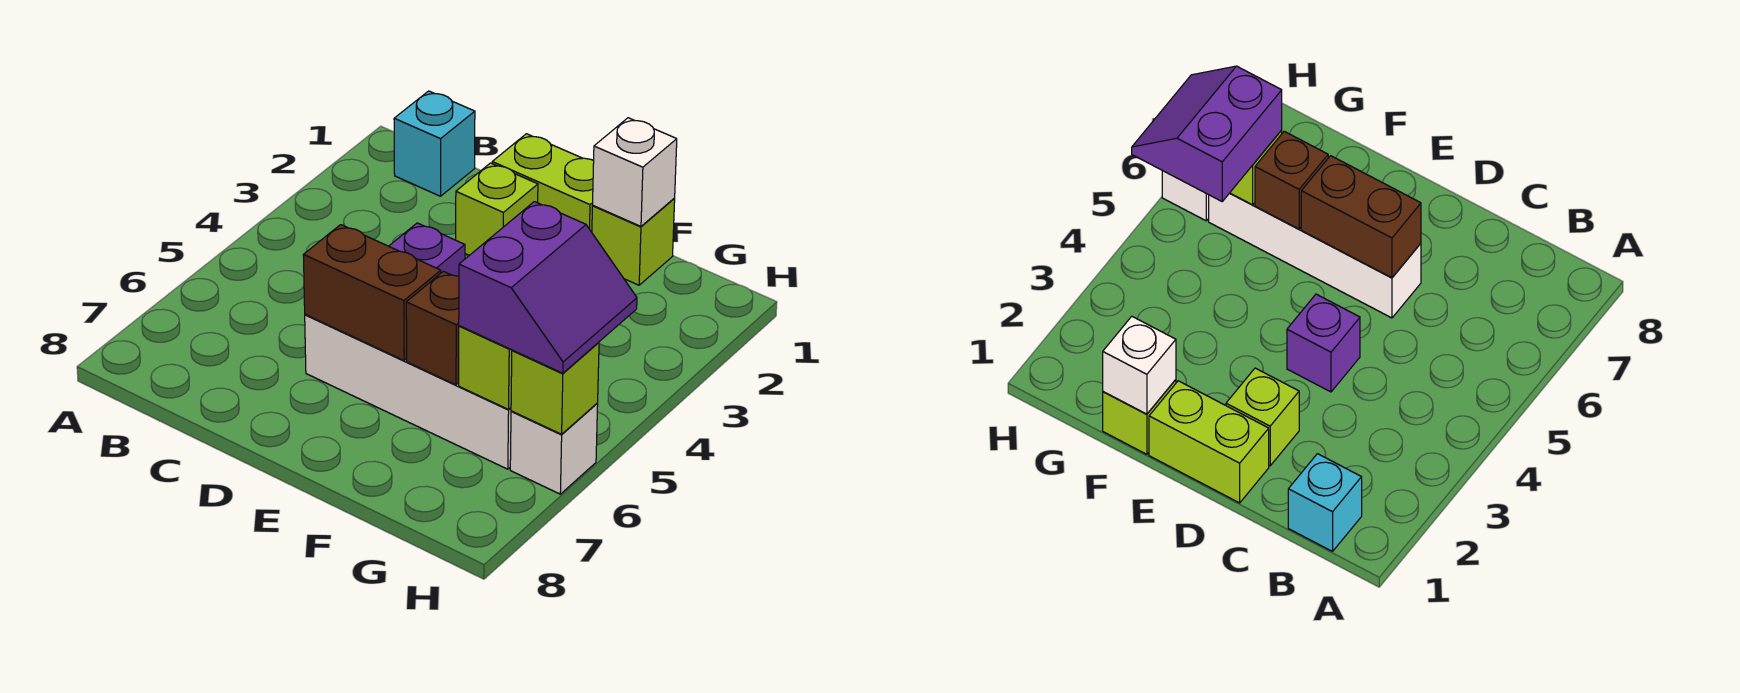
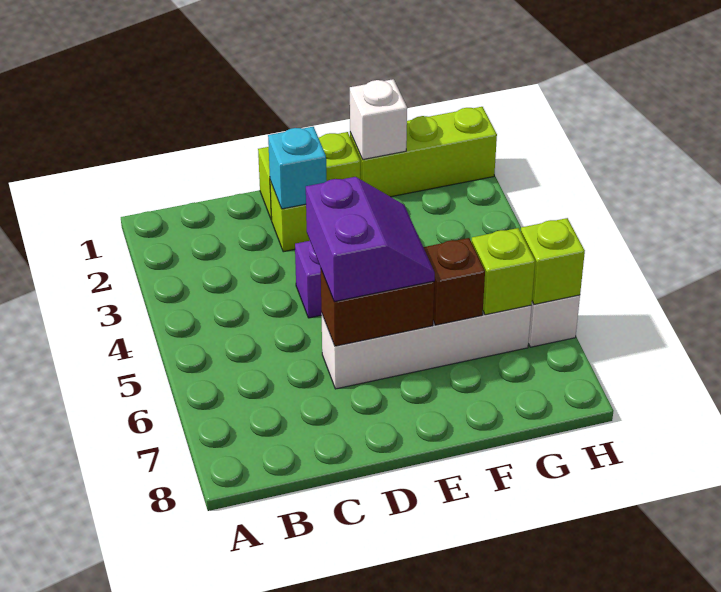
cyan 1x1 brick [394,91,475,196] -> cyan 1x1 brick moved to [268,127,327,209]
lime 1x1 brick [592,199,675,285] -> lime 1x3 brick [350,107,497,197]
purple 2x2 slope [459,202,637,373] -> purple 2x2 slope moved to [306,177,435,302]

